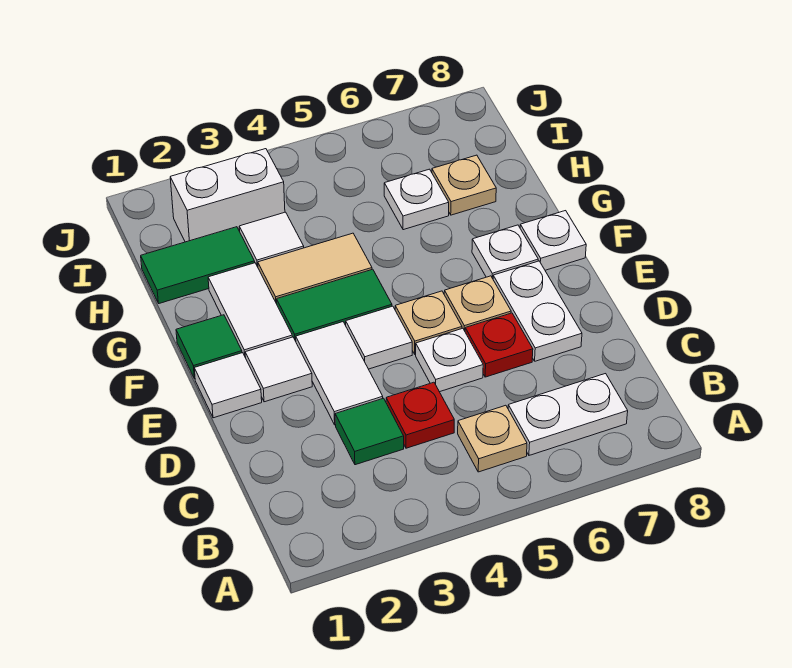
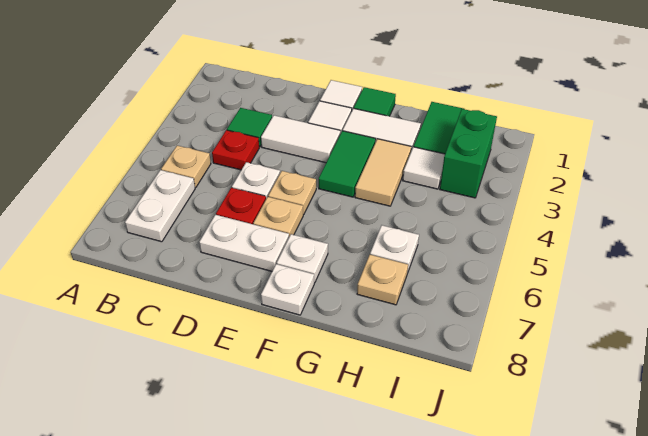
white 1x1 tile [346,306,412,369] -> none
white 1x2 brick [170,149,285,242] -> green 1x2 brick [440,109,497,198]

